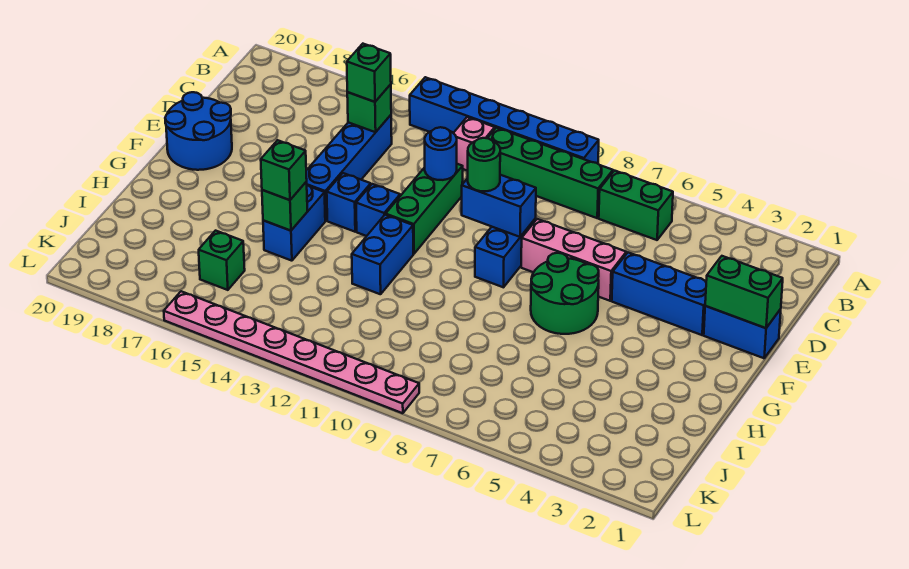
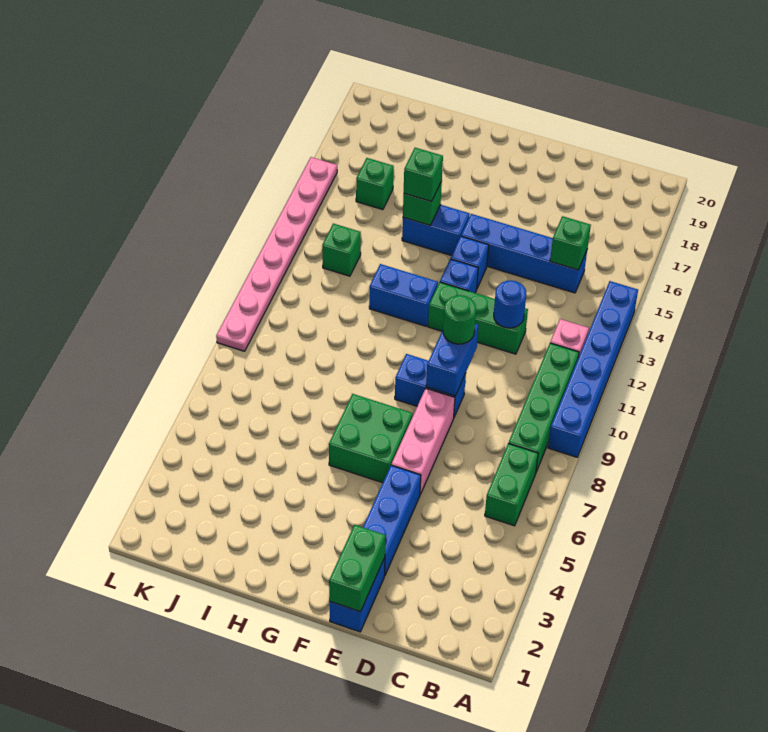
green 1x1 brick [347,44,391,102] -> green 1x1 brick moved to [322,224,361,276]
blue 2x2 round brick [165,92,232,170] -> none
green 2x2 round brick [531,253,599,334] -> green 2x2 brick [329,394,413,483]

